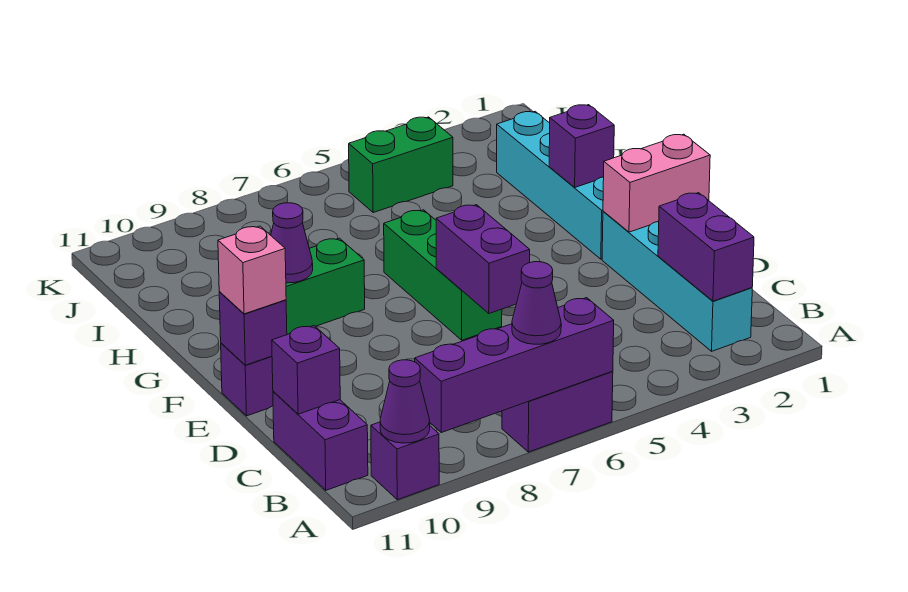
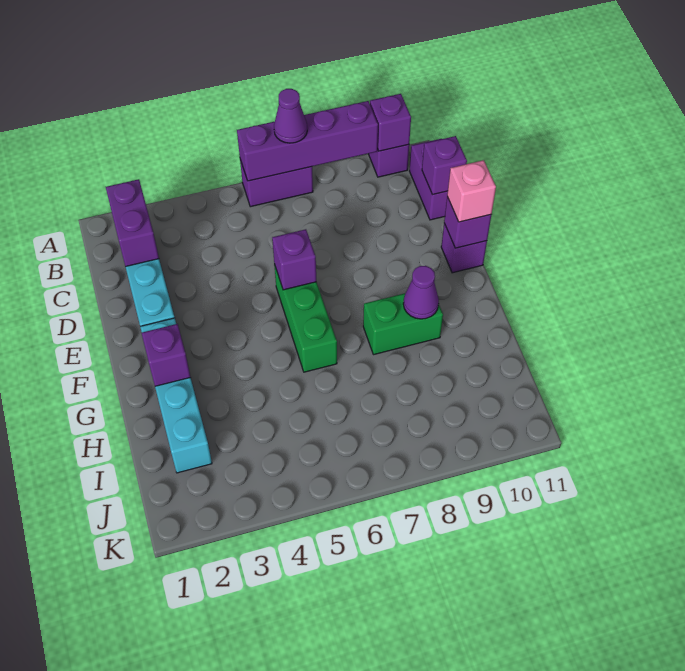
purple 1x1 cone [380,360,430,443] -> purple 1x1 brick [370,94,411,151]
purple 1x2 brick [436,205,530,314] -> purple 1x1 brick [272,229,316,290]
pink 1x2 brick [603,134,710,232] -> none
green 1x2 brick [349,117,453,212] -> none

